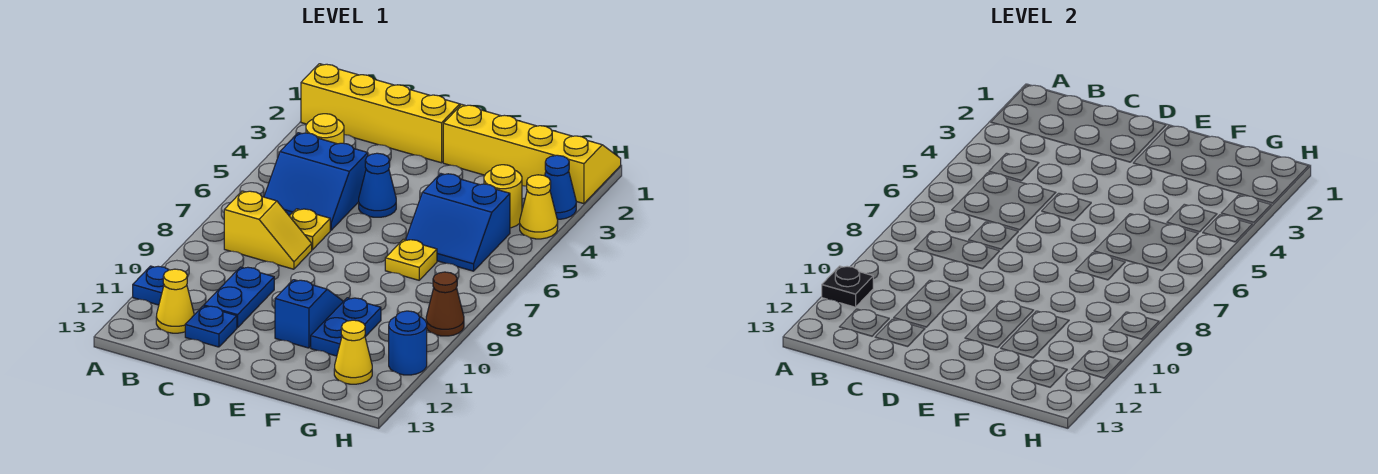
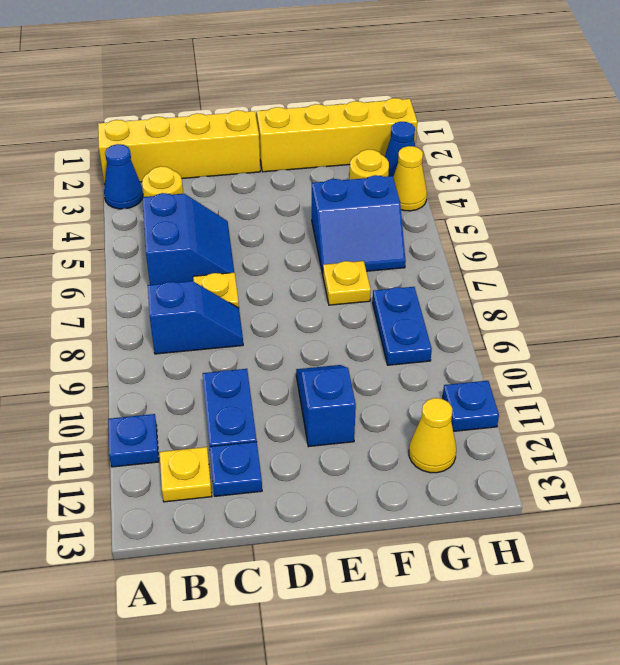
black 1x1 plate [822,266,873,307] -> none
blue 2x2 slope [264,133,368,230] -> blue 2x2 slope turned to [143,193,234,285]
yellow 1x2 slope [224,191,312,269] -> blue 1x2 slope [148,281,243,354]
yellow 1x1 cone [156,269,194,333] -> yellow 1x1 plate [160,447,212,502]
blue 1x1 cone [359,153,396,217] -> blue 1x1 cone moved to [104,144,143,209]
blue 1x2 plate [311,298,381,356] -> blue 1x2 plate moved to [373,287,432,365]
brown 1x1 cone [426,272,464,336] -> none
blue 1x1 round brick [389,311,427,375] -> blue 1x1 plate [443,381,499,431]

